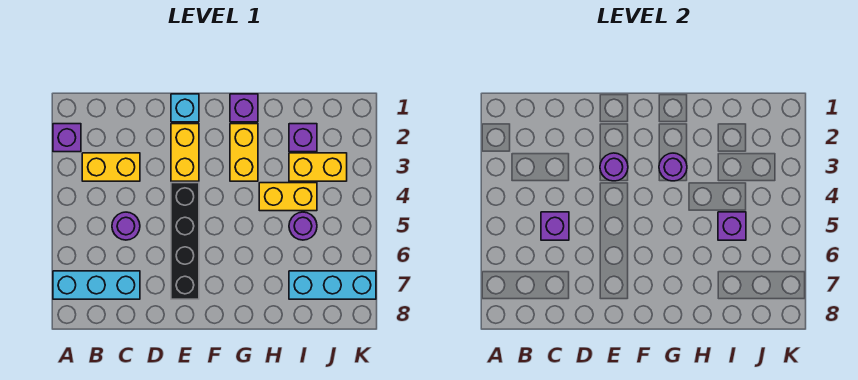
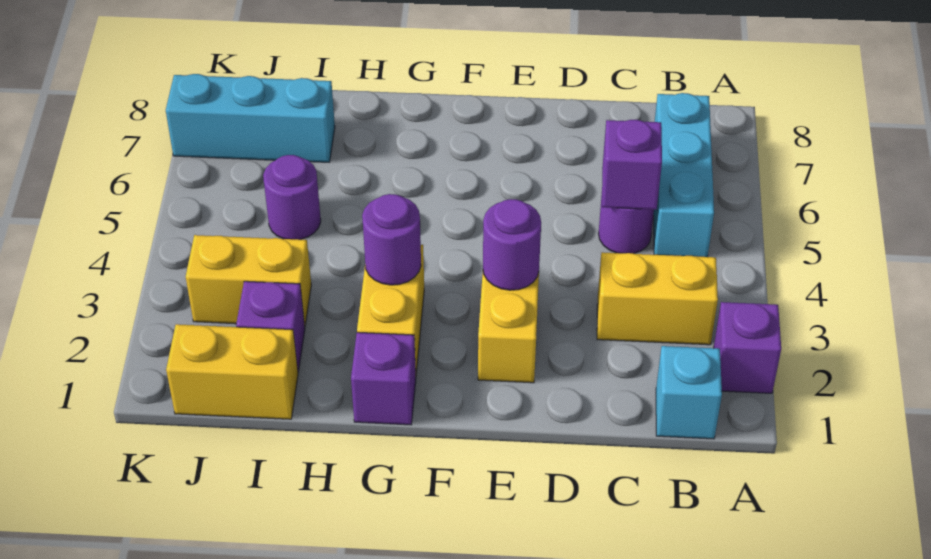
cyan 1x3 brick [53,271,140,299] -> cyan 1x3 brick turned to [654,93,714,257]
cyan 1x1 brick [171,94,199,122] -> cyan 1x1 brick moved to [656,346,722,439]
black 1x4 brick [171,183,199,299] -> none
yellow 1x2 brick [259,183,317,211] -> yellow 1x2 brick moved to [166,324,298,419]
purple 1x1 brick [718,212,746,240] -> none

